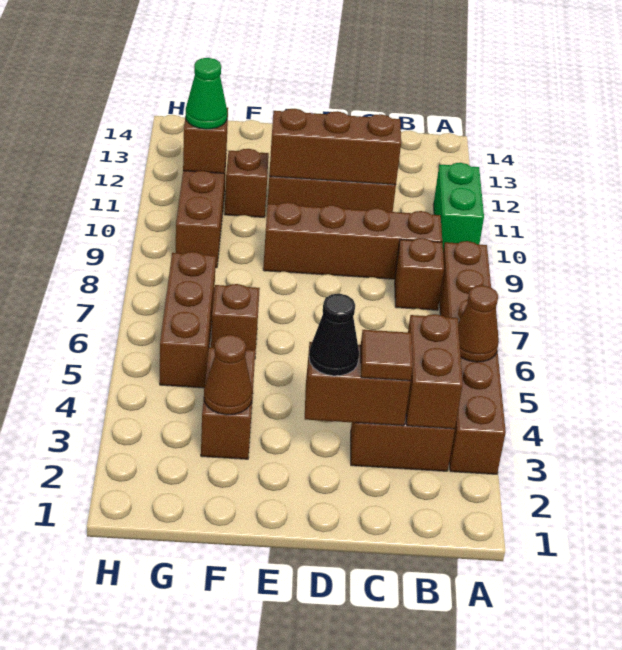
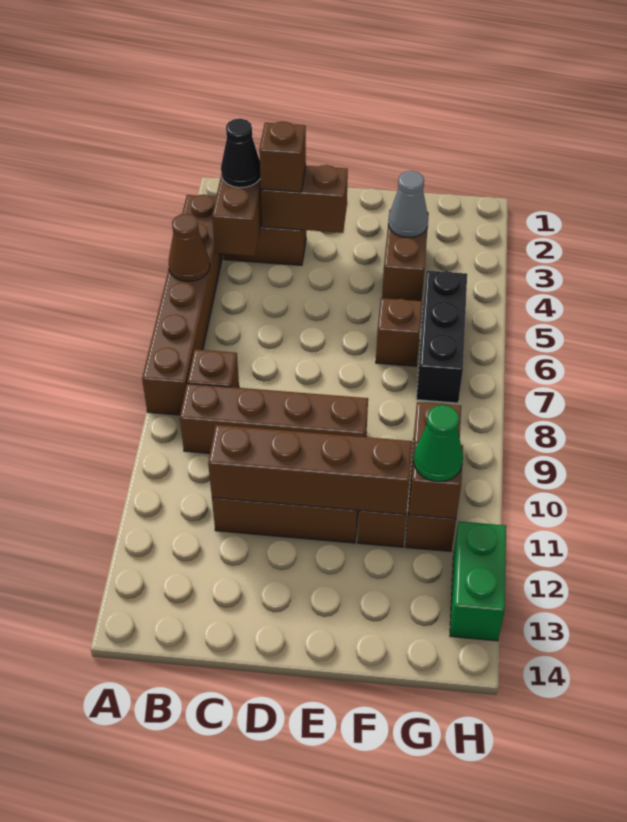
green 1x2 brick [433,163,484,249] -> green 1x2 brick moved to [450,521,506,641]
brown 1x1 tile [361,330,413,381] -> brown 1x1 brick [259,122,306,192]
brown 1x3 brick [269,109,401,185] -> brown 1x4 brick [208,425,413,514]
black 1x1 cone [309,294,359,376] -> black 1x1 cone moved to [221,119,260,188]
brown 1x1 cone [204,335,252,415] -> grey 1x1 cone [388,171,428,237]
brown 1x3 brick [160,252,216,388] -> black 1x3 brick [416,271,467,403]

